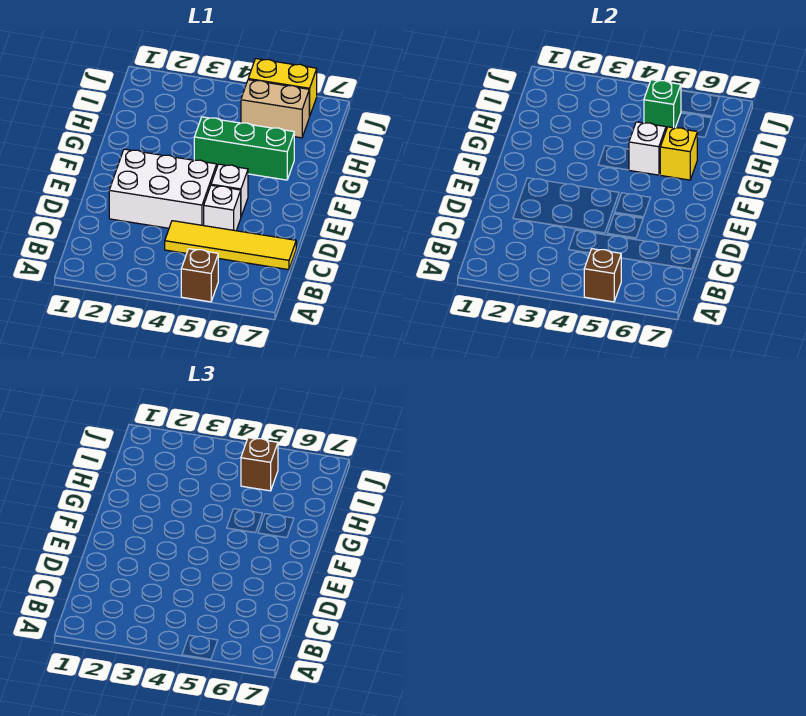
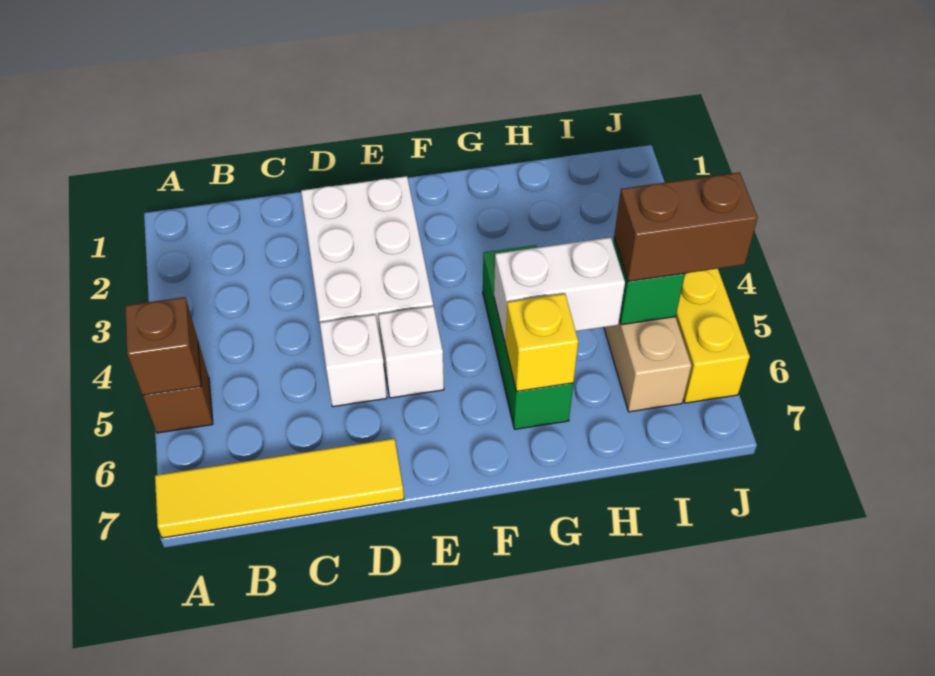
yellow 1x4 tile [165,221,296,270] -> yellow 1x4 tile turned to [155,439,404,538]
white 1x1 brick [629,122,666,175] -> white 1x2 brick [494,237,625,341]
brown 1x1 brick [241,438,278,491] -> brown 1x2 brick [614,172,758,281]

